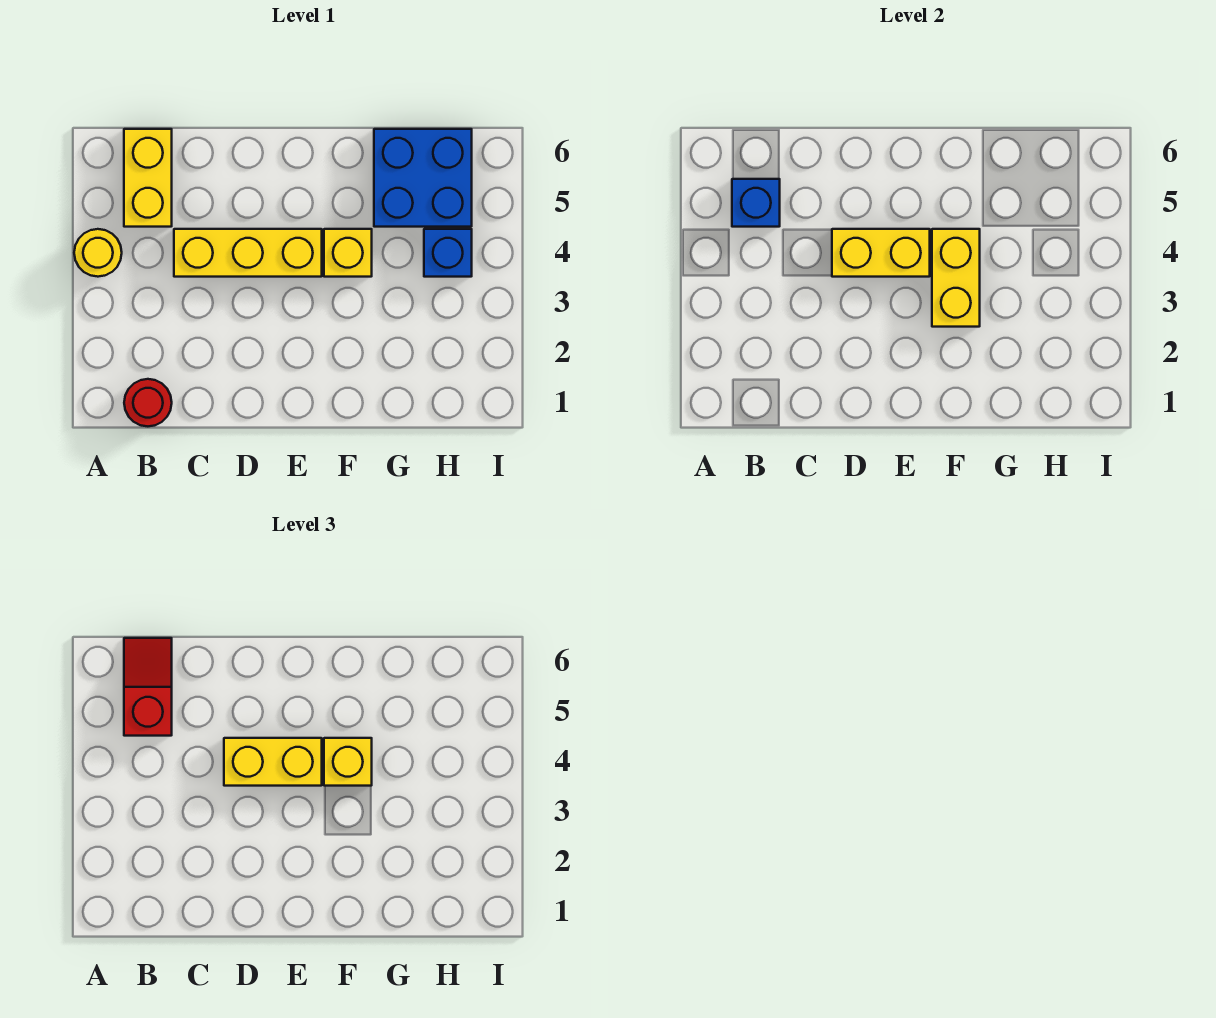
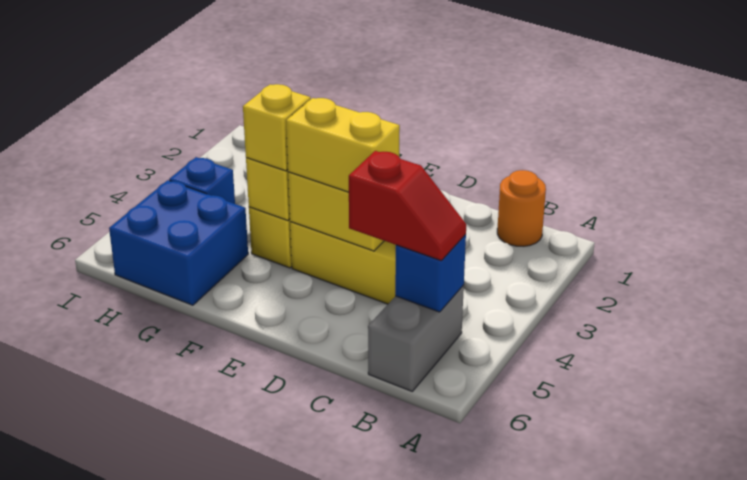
yellow 1x1 round brick [74,229,122,277] -> none
red 1x1 round brick [124,379,172,426] -> orange 1x1 round brick [497,170,546,246]
yellow 1x2 brick [124,129,172,227] -> grey 1x2 brick [368,285,464,391]
red 1x2 slope [124,638,172,736] -> red 1x2 slope turned to [349,151,466,261]

